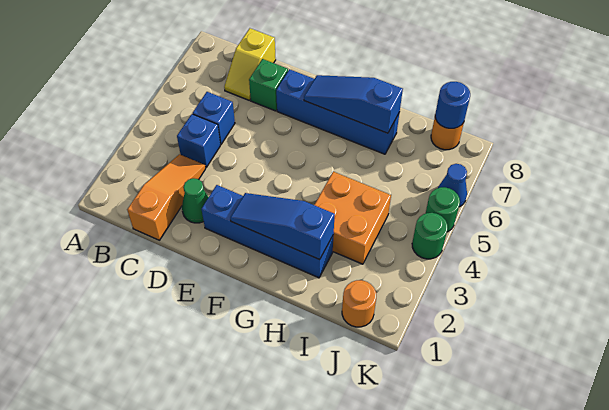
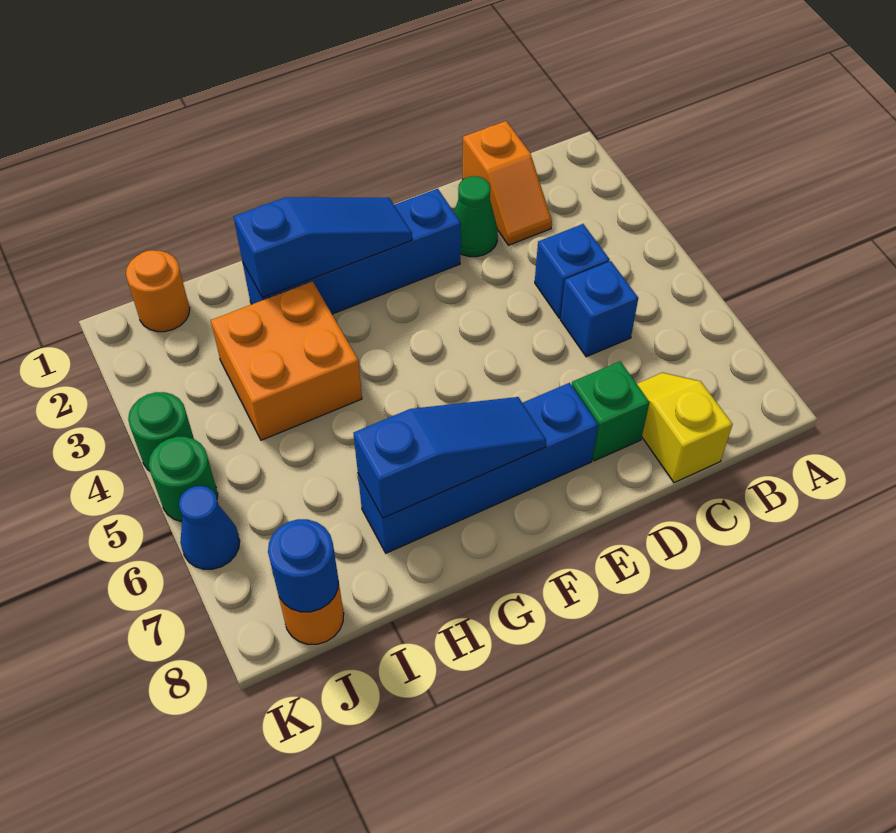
orange 1x3 slope [127,154,206,240] -> orange 1x2 slope [463,121,552,245]

